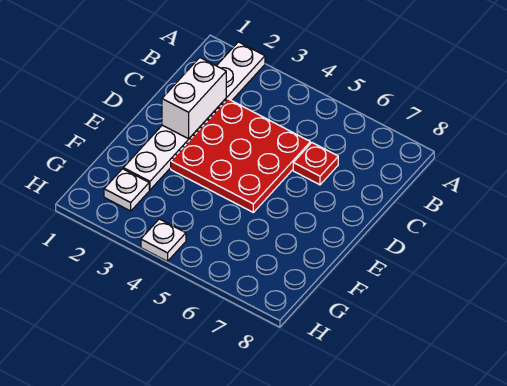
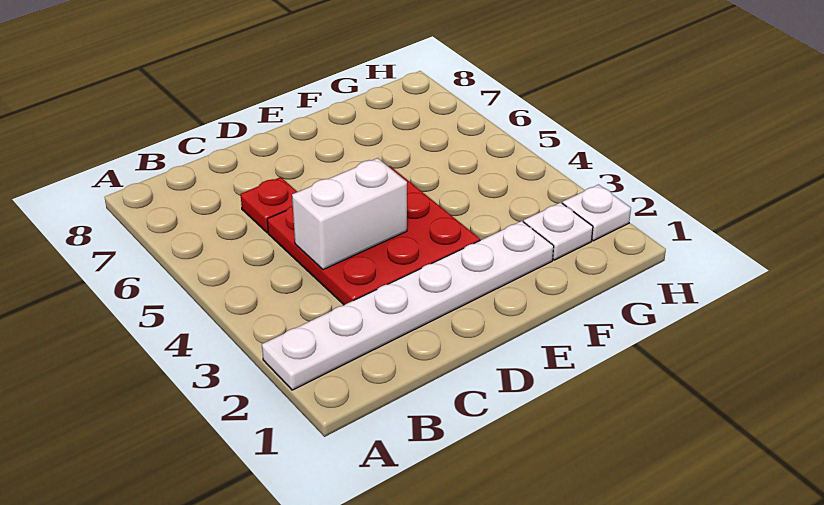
white 1x2 brick [162,58,226,139] -> white 1x2 brick moved to [292,158,407,270]
white 1x1 plate [141,219,186,261] -> white 1x1 plate moved to [562,185,631,241]

